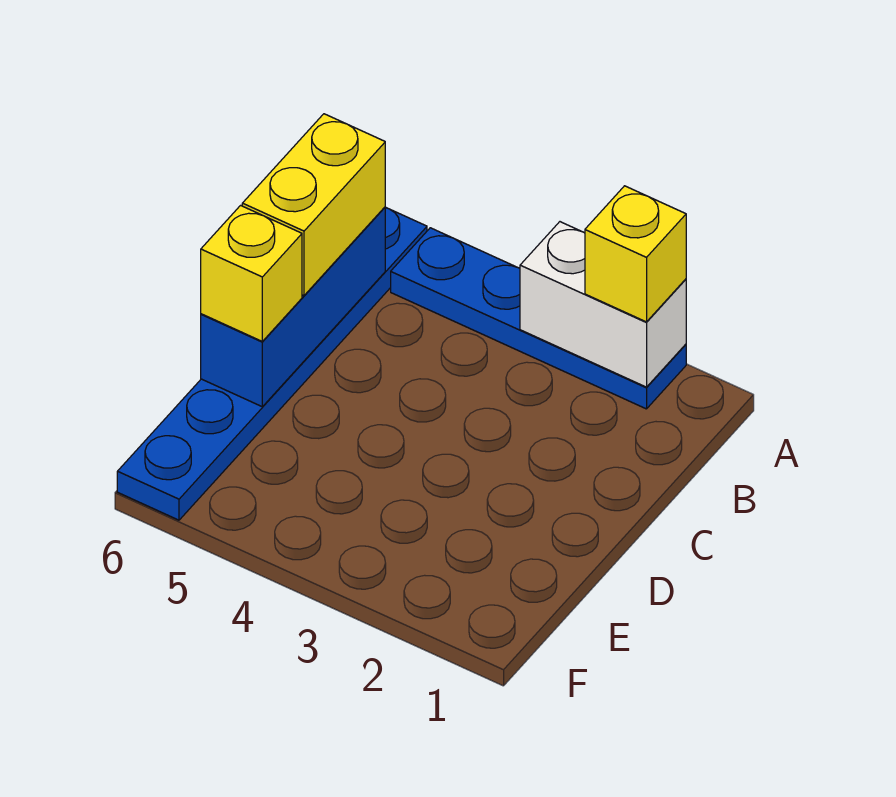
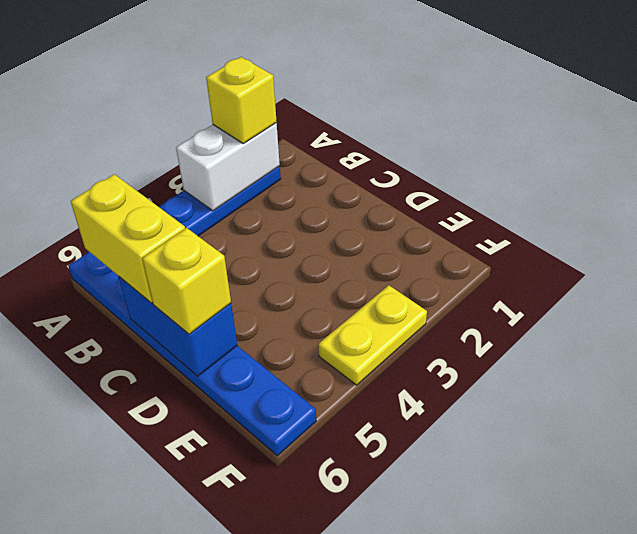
blue 1x3 brick [201,207,385,407] -> blue 1x2 brick [118,276,237,376]
none -> yellow 1x2 plate [318,285,427,385]

